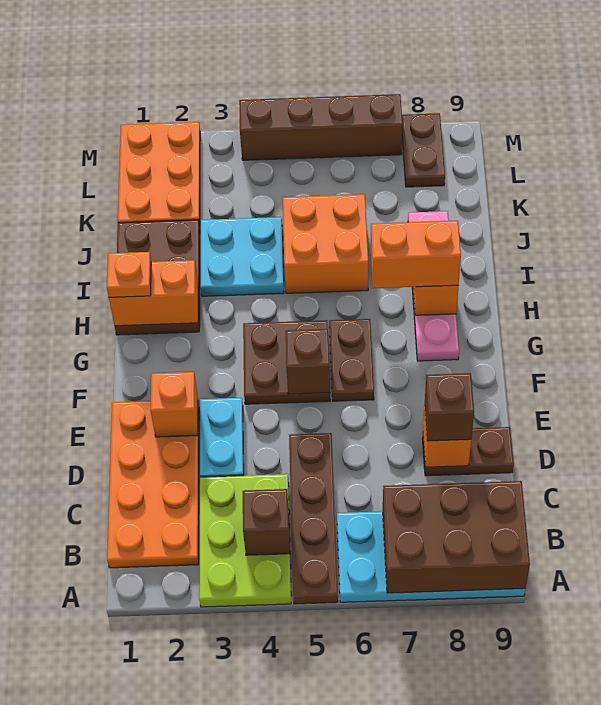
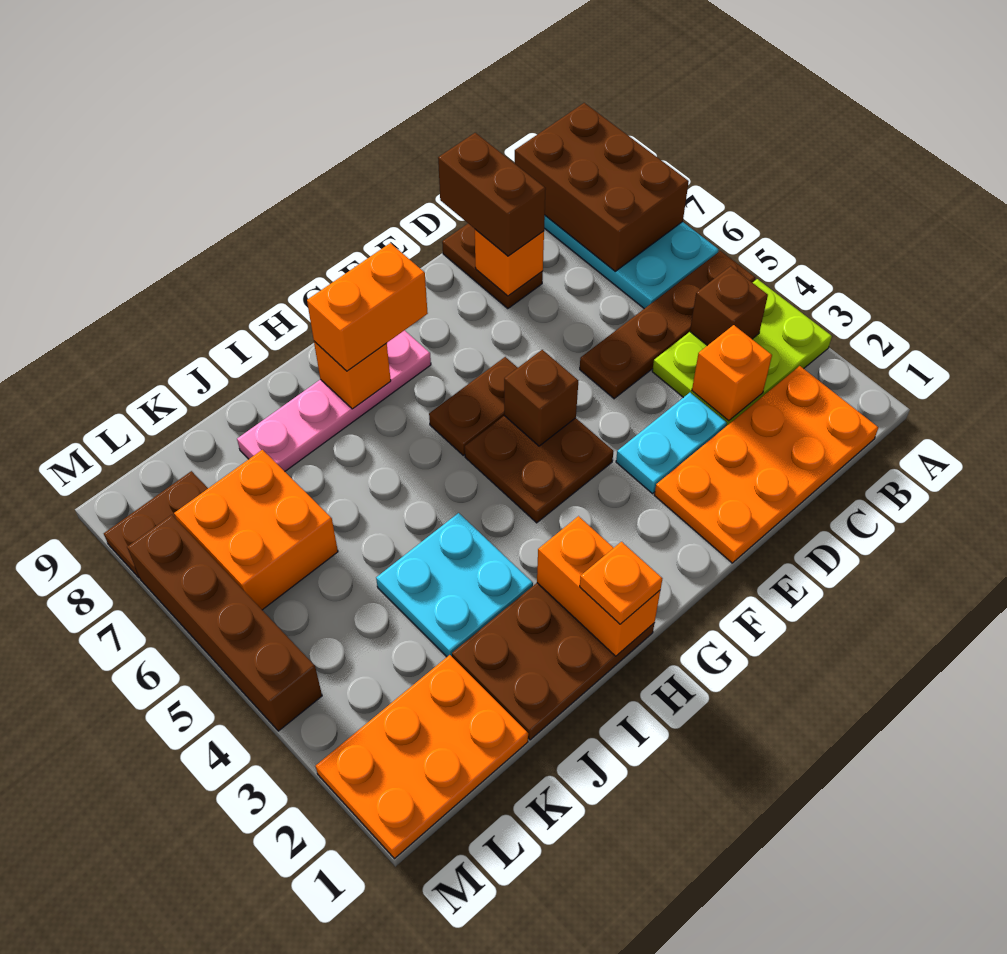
brown 1x1 brick [425,373,474,441] -> brown 1x2 brick [438,133,546,256]
orange 1x1 brick [151,372,198,437] -> orange 1x1 brick moved to [692,325,772,421]
orange 1x2 brick [371,221,461,288] -> orange 1x2 brick turned to [307,243,428,371]
orange 2x2 brick [283,194,368,293] -> orange 2x2 brick moved to [174,450,338,610]

